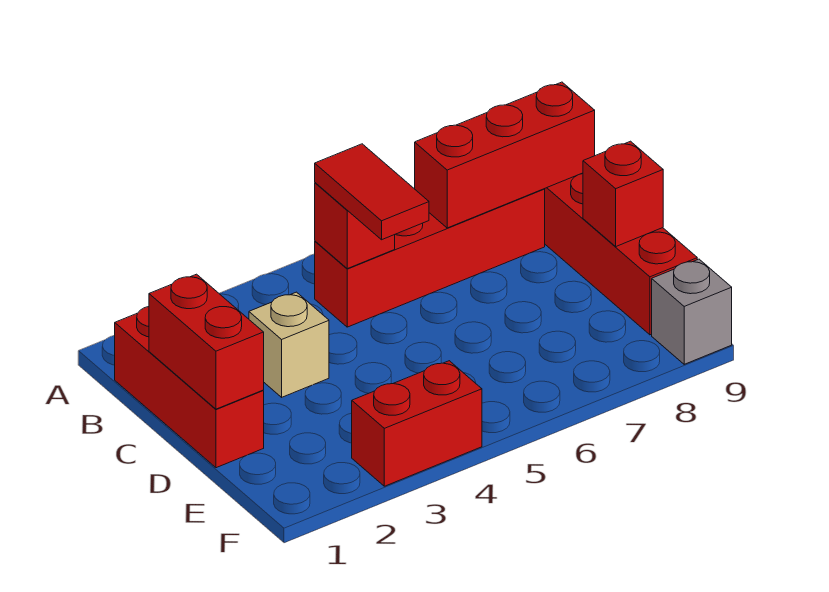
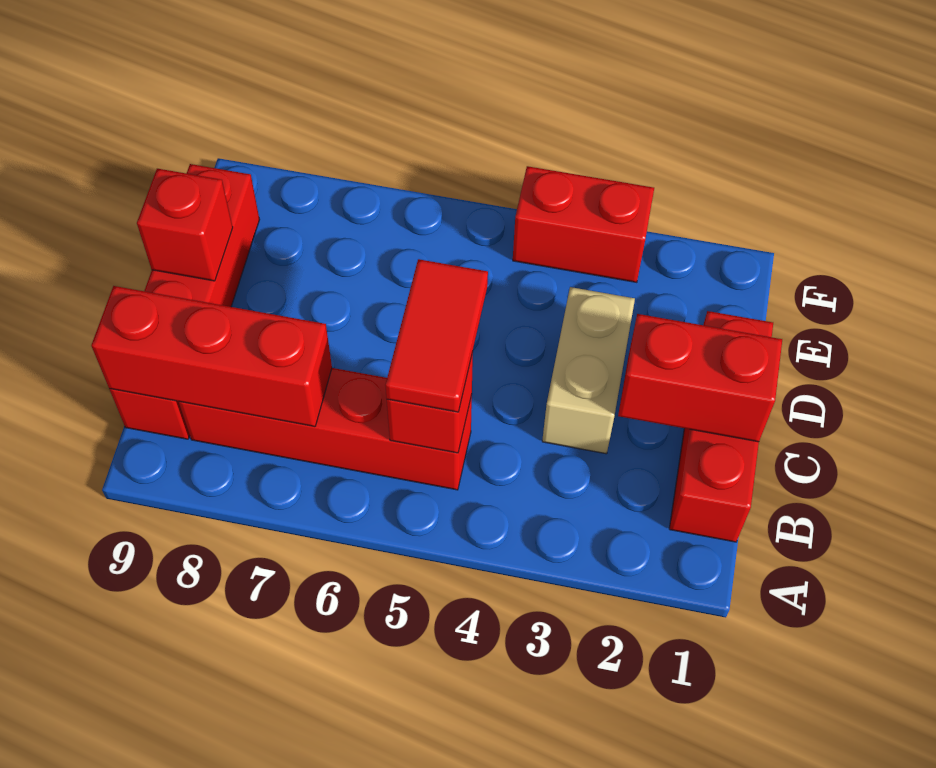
red 1x2 brick [149,274,264,409] -> red 1x2 brick turned to [618,314,782,442]
tan 1x1 brick [249,292,329,397] -> tan 1x2 brick [542,287,635,454]
grey 1x1 brick [652,259,732,364] -> none

